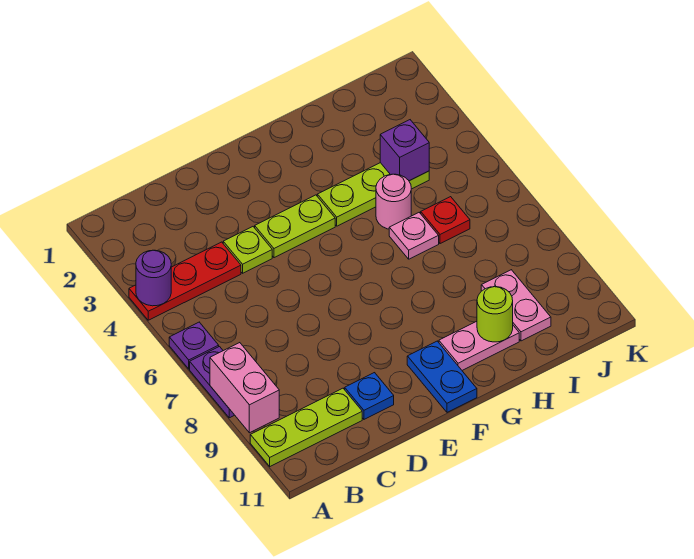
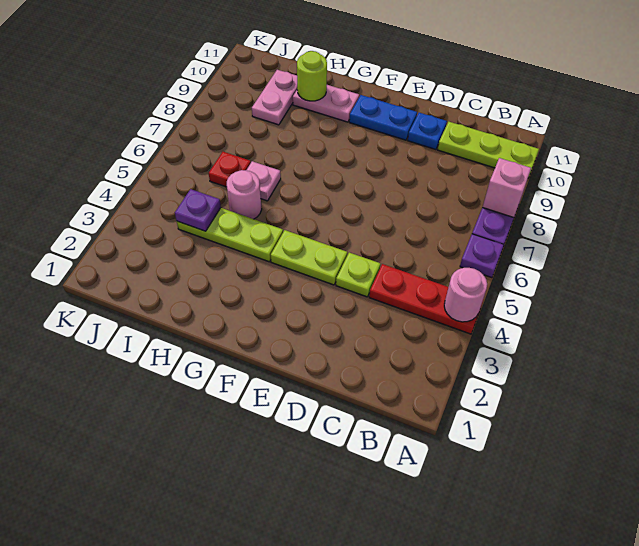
purple 1x1 round brick [136,250,171,306] -> pink 1x1 round brick [444,268,487,322]
pink 1x2 brick [210,343,279,433] -> pink 1x1 brick [482,158,531,218]
blue 1x2 plate [407,341,477,412] -> blue 1x2 plate turned to [349,95,417,140]
purple 1x1 brick [380,120,429,181] -> purple 1x1 plate [175,189,221,231]

